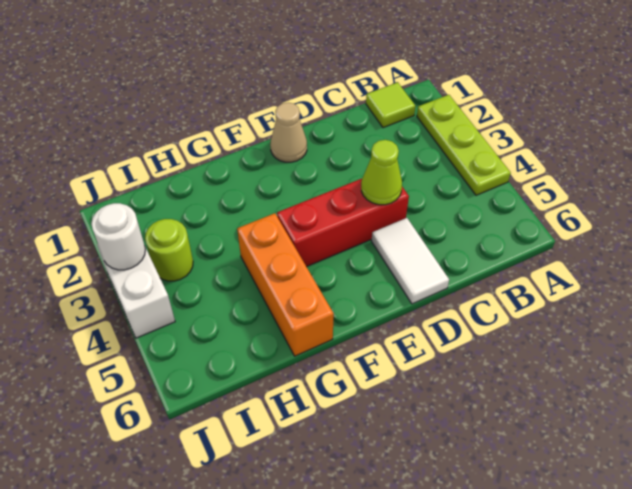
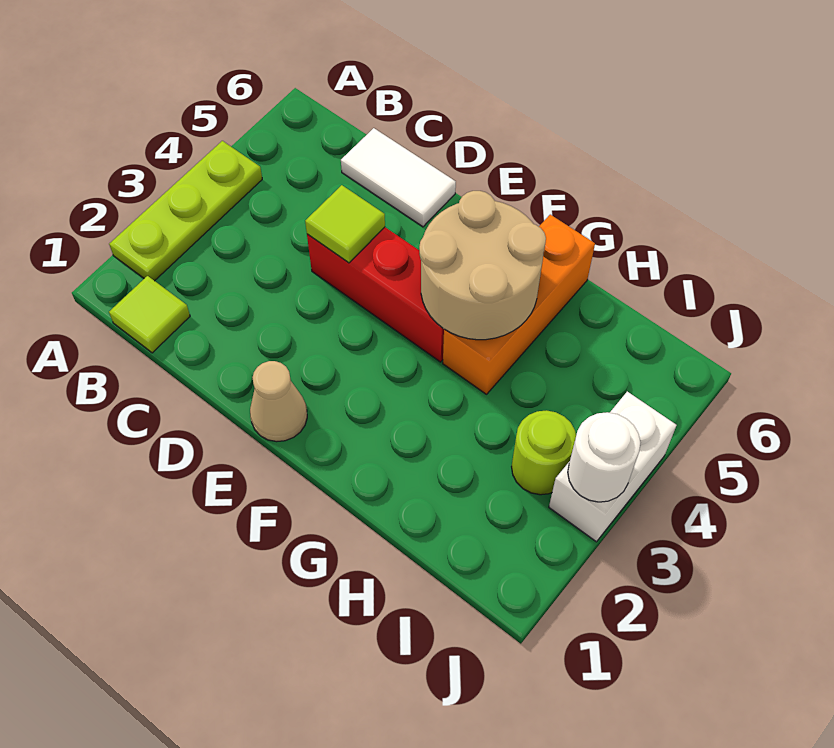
lime 1x1 cone [361,140,402,205] -> lime 1x1 tile [305,185,385,263]
white 1x2 tile [372,218,449,304] -> white 1x2 tile turned to [341,128,456,227]
none -> tan 2x2 round brick [419,191,546,340]

